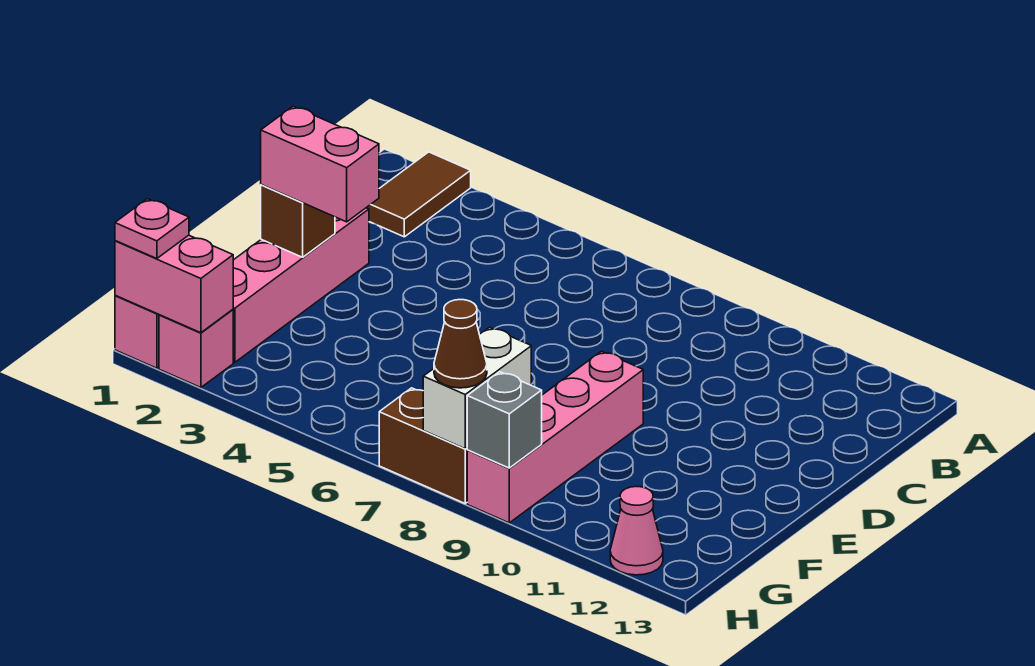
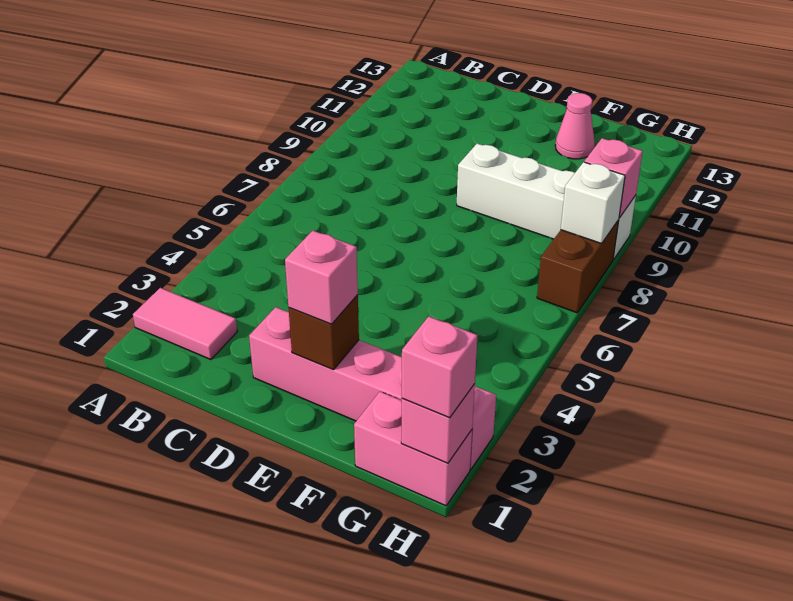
brown 1x2 tile [366,152,471,237] -> pink 1x2 tile [133,288,237,360]
pink 1x2 brick [261,106,379,222] -> pink 1x1 brick [285,231,358,324]
pink 1x4 brick [467,351,643,523] -> white 1x4 brick [457,144,636,260]
white 1x2 brick [423,327,531,449] -> white 1x1 brick [561,162,625,244]
pink 1x2 brick [115,235,233,333] -> pink 1x1 brick [401,384,475,463]
pink 1x1 plate [115,199,189,259] -> pink 1x1 brick [402,316,478,418]
brown 1x1 cone [434,300,487,388] -> none
grey 1x1 brick [467,372,542,468] -> pink 1x1 brick [584,138,643,218]
pink 1x1 cone [610,487,663,575] -> pink 1x1 cone moved to [555,93,595,159]

